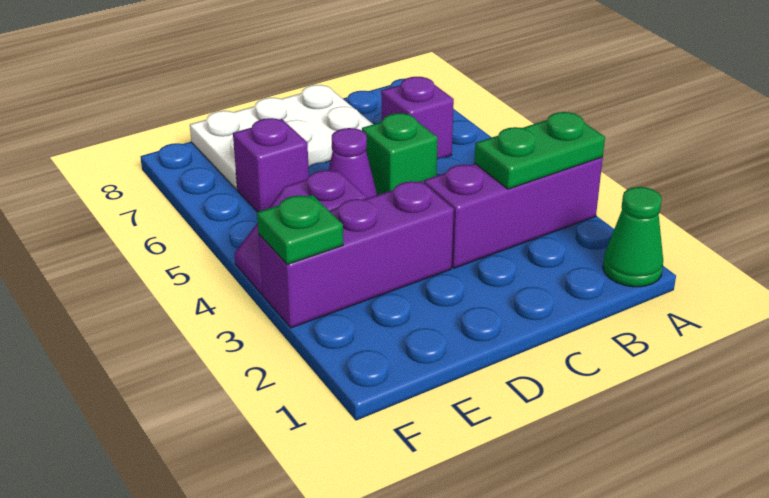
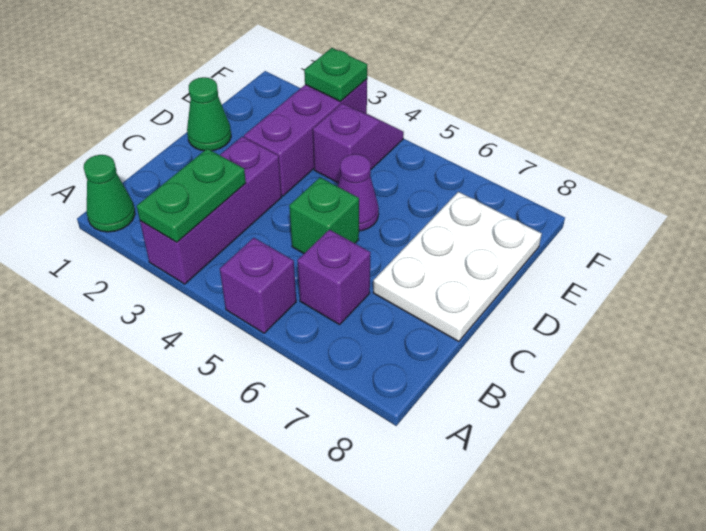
none -> green 1x1 cone [187,77,231,151]
purple 1x1 brick [233,118,309,212] -> purple 1x1 brick moved to [220,238,296,333]

